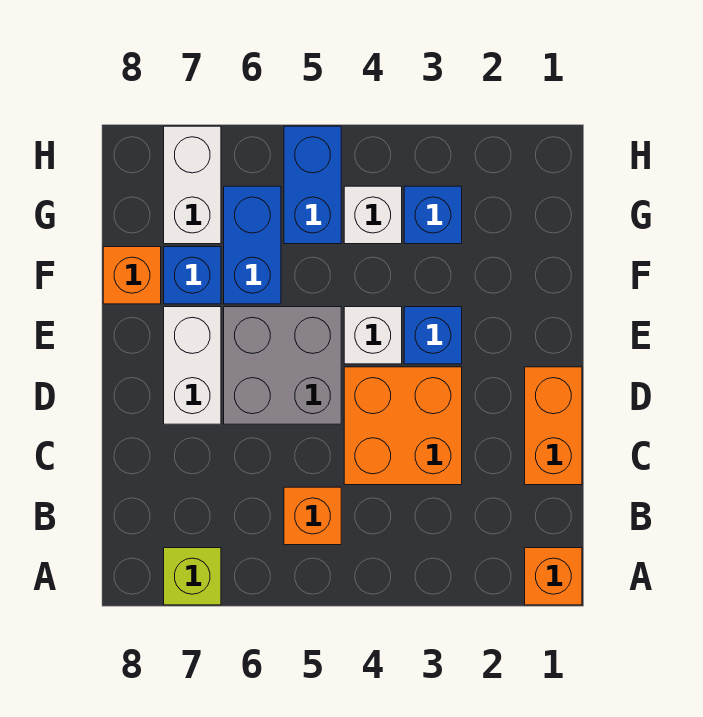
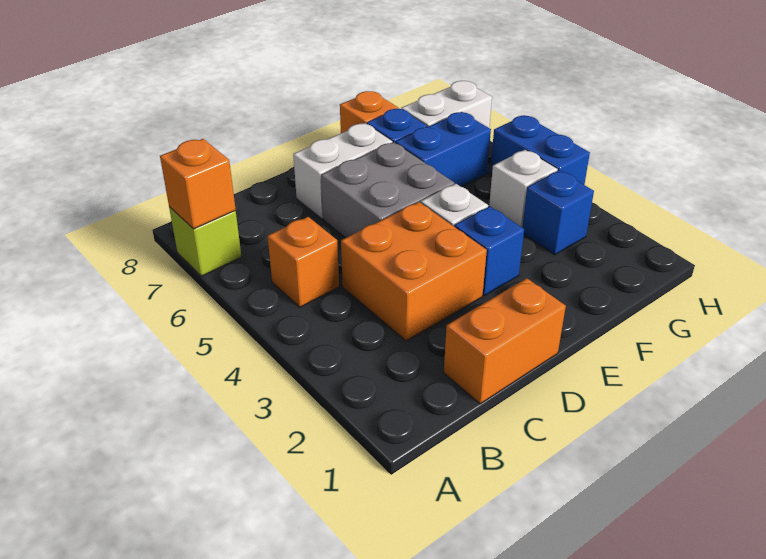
orange 1x1 brick [525,548,582,605] -> orange 1x1 brick moved to [160,139,236,229]
blue 1x2 brick [284,126,341,244] -> blue 1x2 brick turned to [490,115,590,185]

